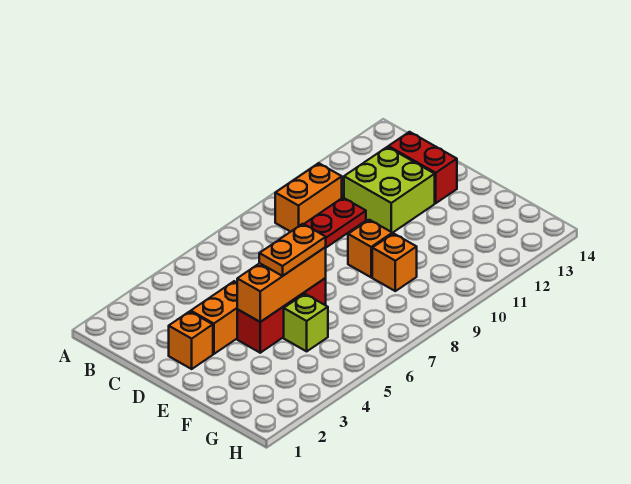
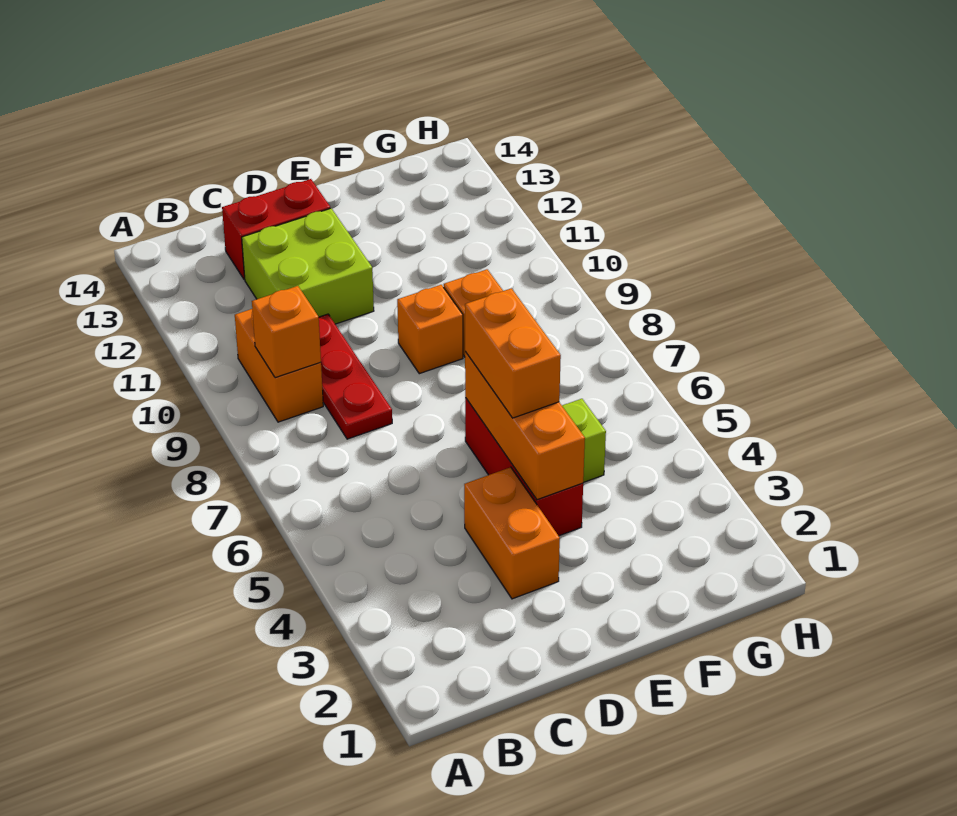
orange 1x1 brick [169,311,213,369] -> orange 1x1 brick moved to [252,286,321,378]
orange 1x2 plate [259,224,326,276] -> orange 1x2 brick [465,288,561,418]

